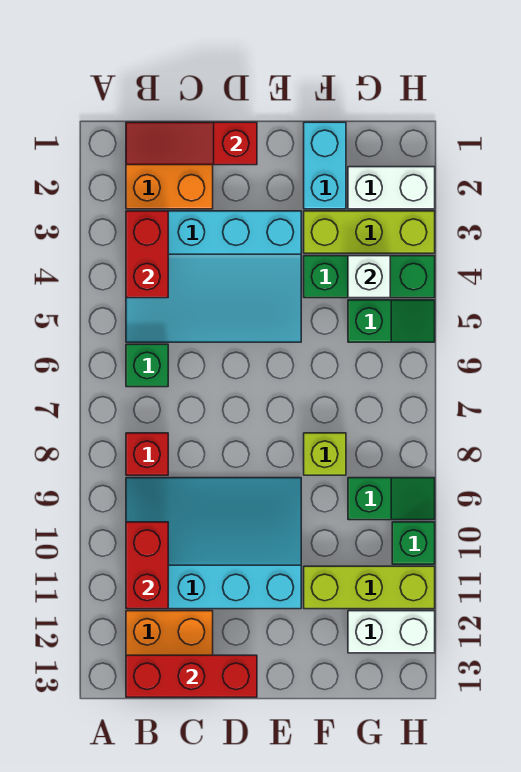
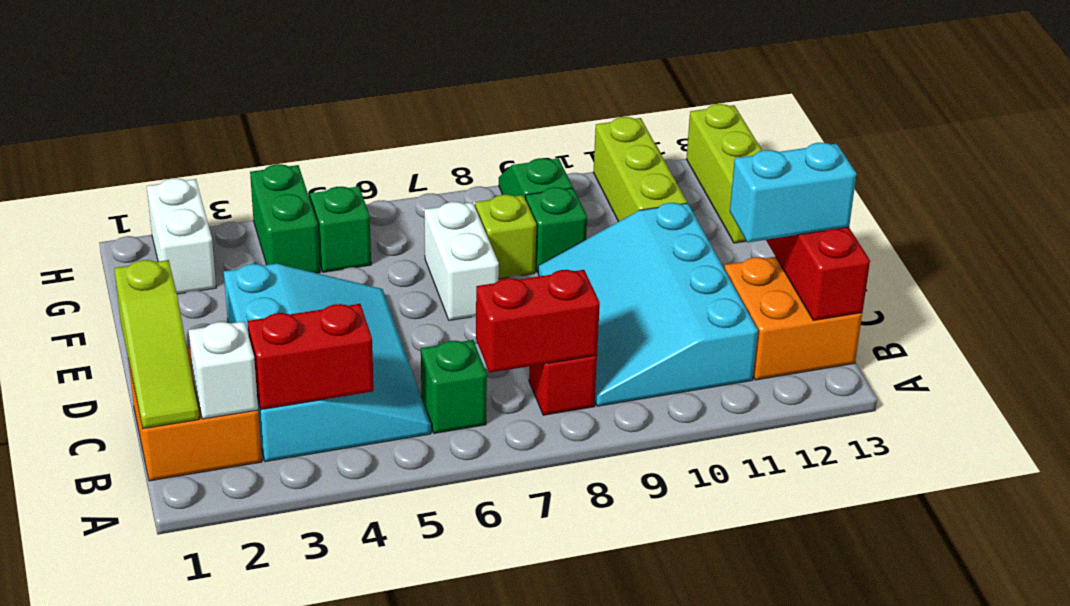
red 1x3 slope [126,122,257,165] -> lime 1x3 slope [114,260,199,429]
red 1x2 brick [126,522,168,609] -> red 1x2 brick moved to [476,270,600,373]
cyan 1x2 brick [304,122,346,209] -> cyan 1x2 brick moved to [730,143,857,242]
lime 1x3 brick [304,211,435,253] -> lime 1x3 brick moved to [686,104,762,243]
green 1x3 brick [304,256,435,298] -> green 1x2 brick [250,164,320,273]
white 1x1 brick [348,256,390,298] -> white 1x1 brick moved to [189,321,258,419]
white 1x2 brick [348,611,435,653] -> white 1x2 brick moved to [424,202,499,320]
green 1x1 brick [392,522,435,564] -> green 1x1 brick moved to [526,187,587,273]

